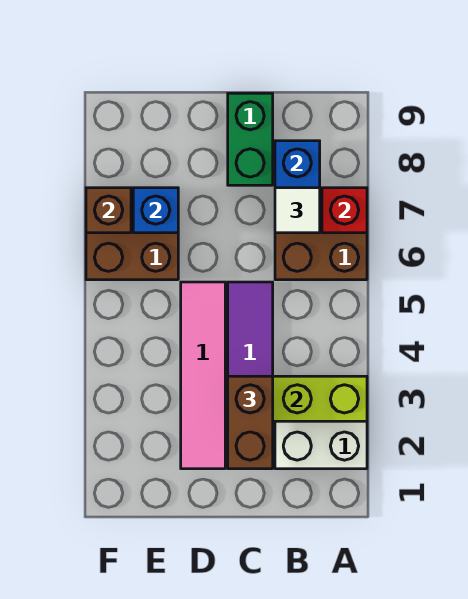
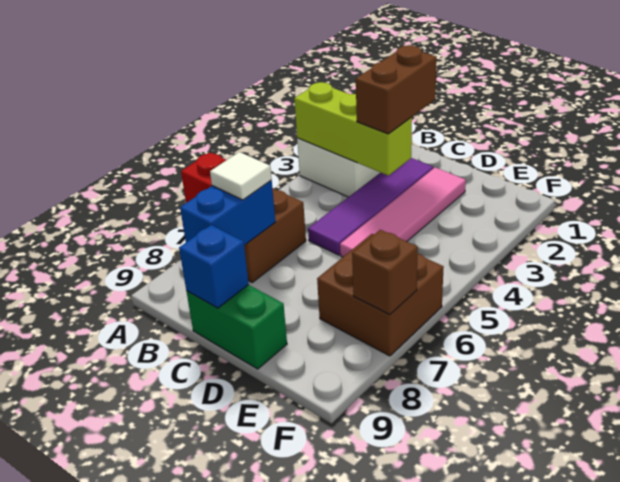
green 1x2 brick [228,93,273,185] -> green 1x2 brick turned to [186,285,287,369]
blue 1x1 brick [133,188,178,233] -> blue 1x1 brick moved to [179,225,249,308]

